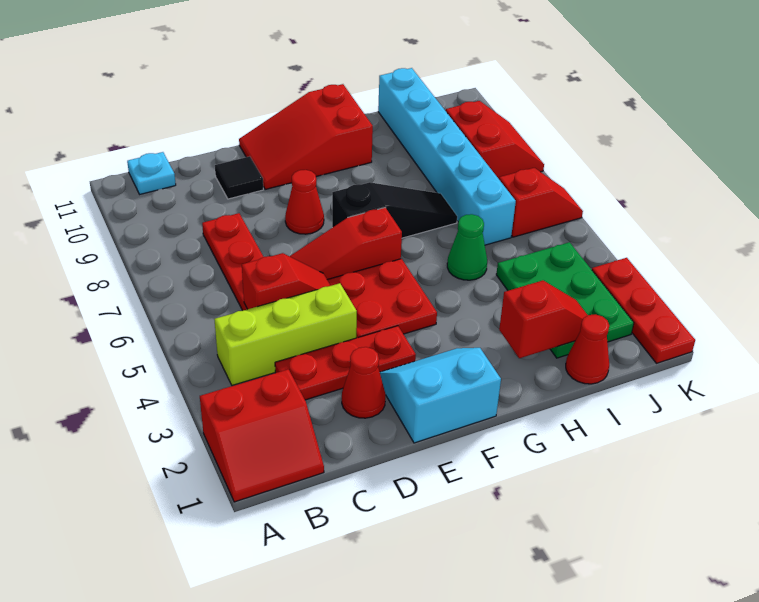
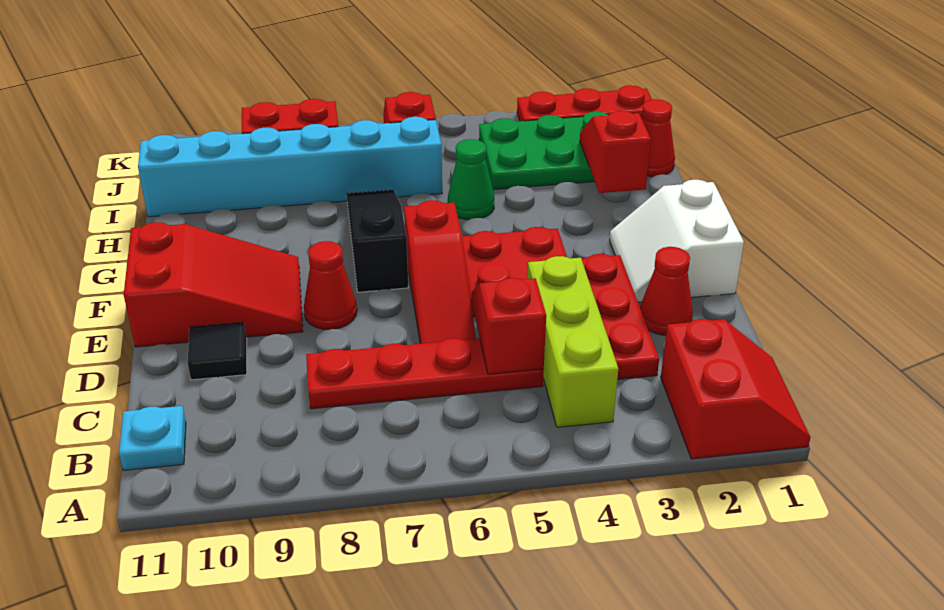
cyan 2x2 slope [380,348,501,443] -> white 2x2 slope [610,180,744,302]
red 2x3 slope [239,84,373,189] -> red 2x3 slope turned to [124,222,303,347]

